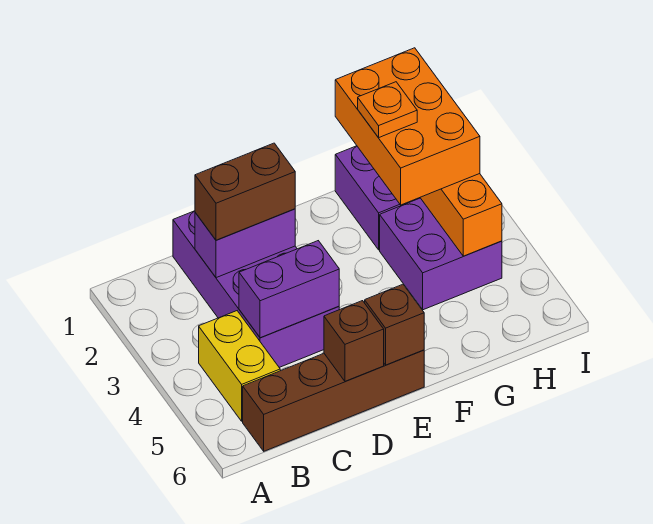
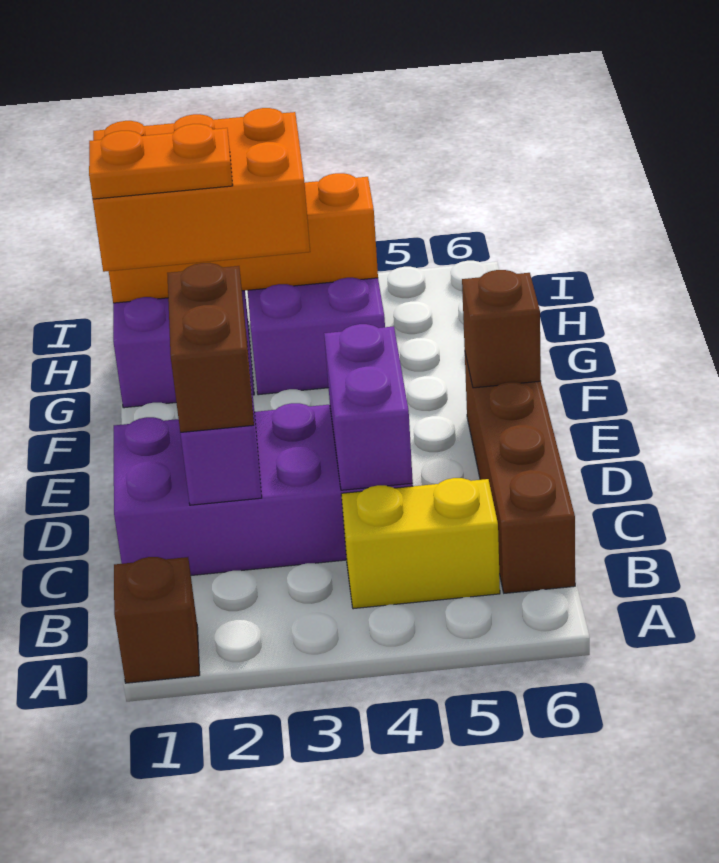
brown 1x1 brick [324,301,384,381] -> brown 1x1 brick moved to [114,557,200,683]
orange 1x1 plate [358,82,417,138] -> orange 1x2 plate [89,124,233,199]

